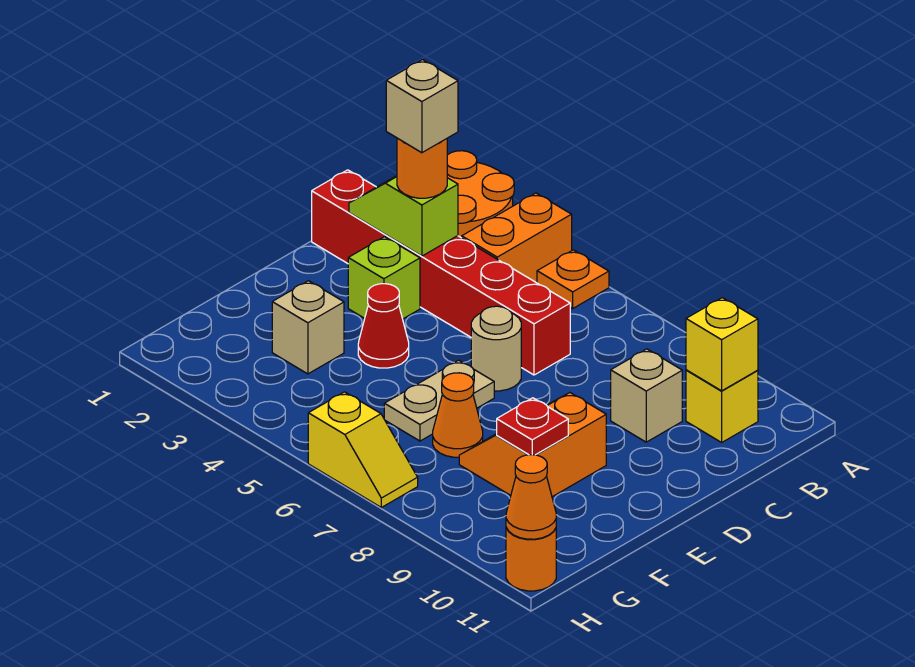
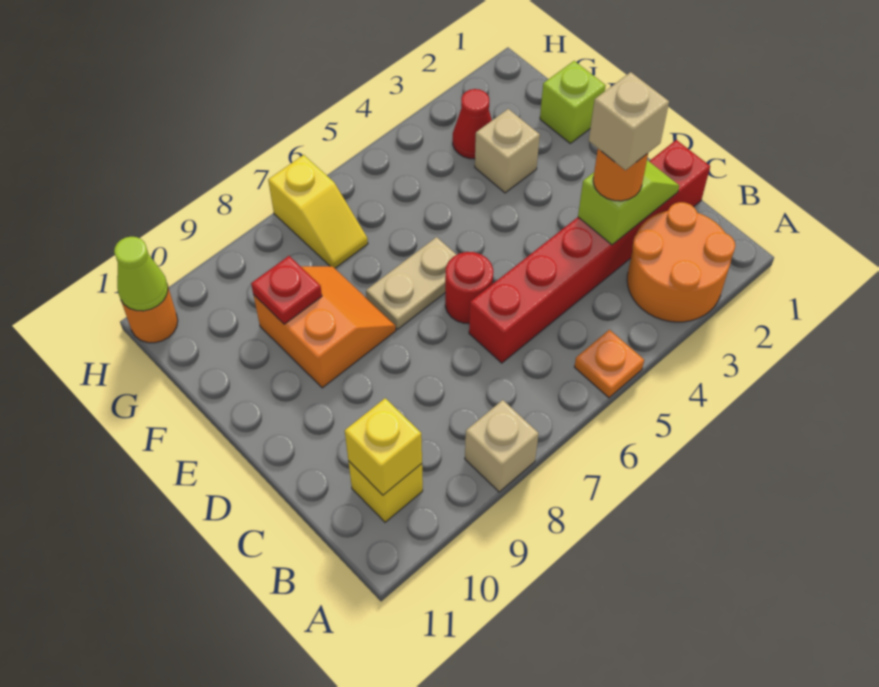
orange 1x2 brick [462,193,572,283] -> none
tan 1x1 brick [611,349,682,442] -> tan 1x1 brick moved to [465,400,539,492]
lime 1x1 brick [348,237,420,319] -> lime 1x1 brick moved to [540,61,606,143]
tan 1x1 round brick [471,306,521,391] -> red 1x1 round brick [445,252,493,324]
red 1x1 cone [358,284,409,368] -> red 1x1 cone moved to [453,89,492,159]
tan 1x2 plate [384,360,494,441] -> tan 1x2 plate turned to [366,237,457,329]
orange 1x1 cone [433,373,483,457] -> none
yellow 1x2 slope [308,392,418,507] -> yellow 1x2 slope turned to [268,155,368,268]
orange 1x1 cone [506,455,556,539] -> lime 1x1 cone [114,237,168,311]

